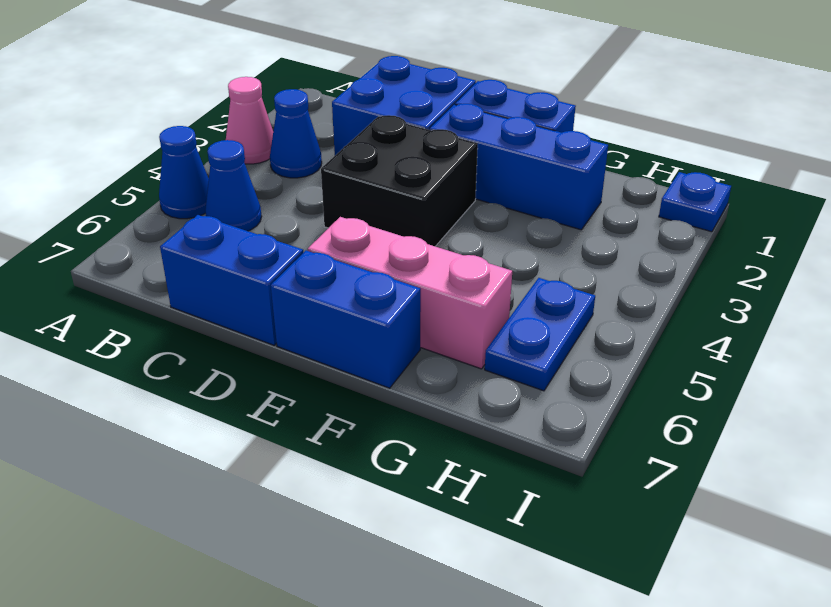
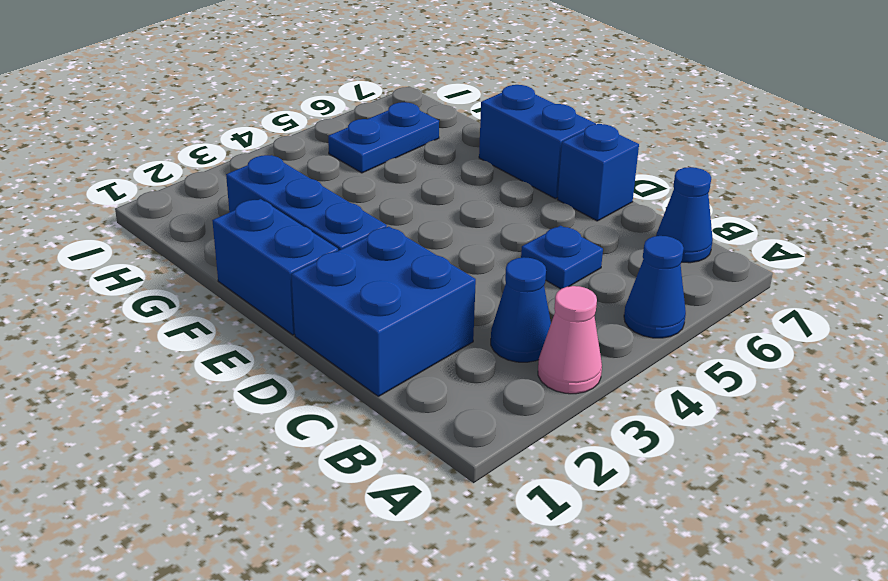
blue 1x1 cone [205,140,262,231] -> blue 1x1 cone moved to [656,167,713,263]
blue 1x2 brick [160,215,303,345] -> blue 1x1 brick [557,124,639,221]
black 2x2 brick [321,115,478,246] -> none
pink 1x3 brick [308,217,512,369] -> none
blue 1x1 plate [659,172,731,232] -> blue 1x1 plate moved to [521,226,603,289]

